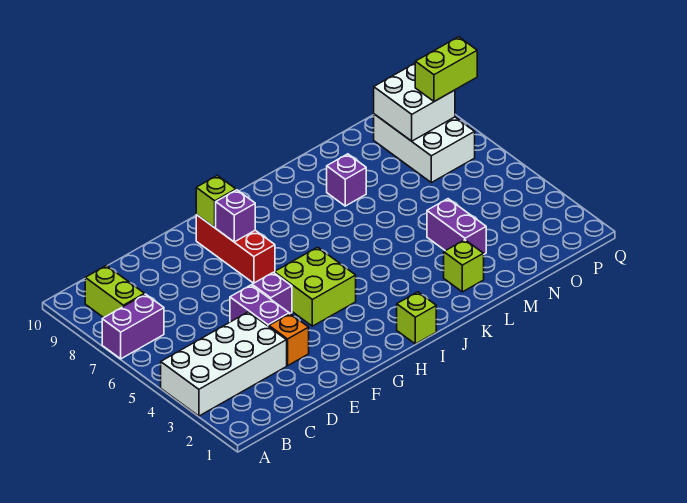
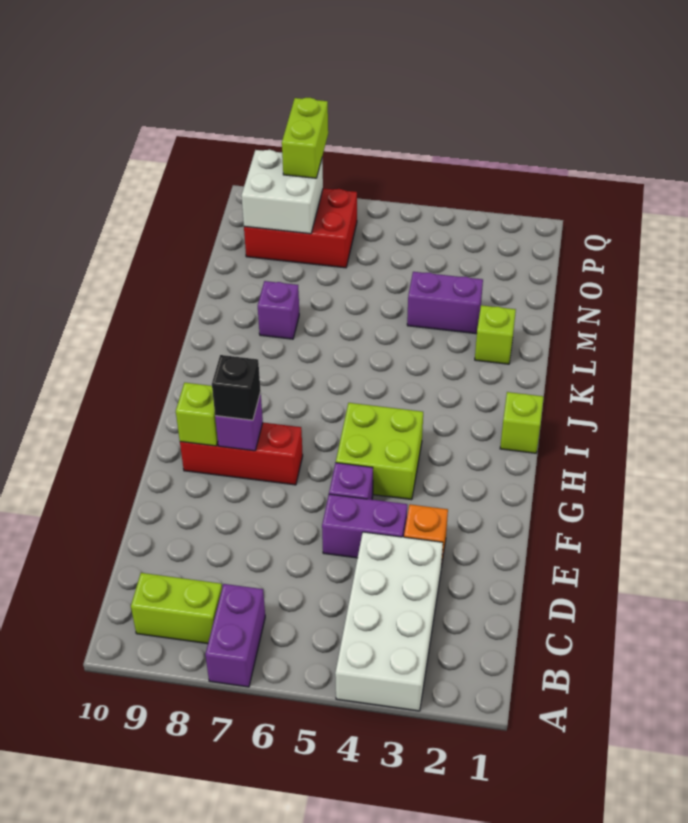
none -> black 1x1 brick [212,355,261,420]
white 2x3 brick [374,114,475,183] -> red 2x3 brick [244,188,357,268]

